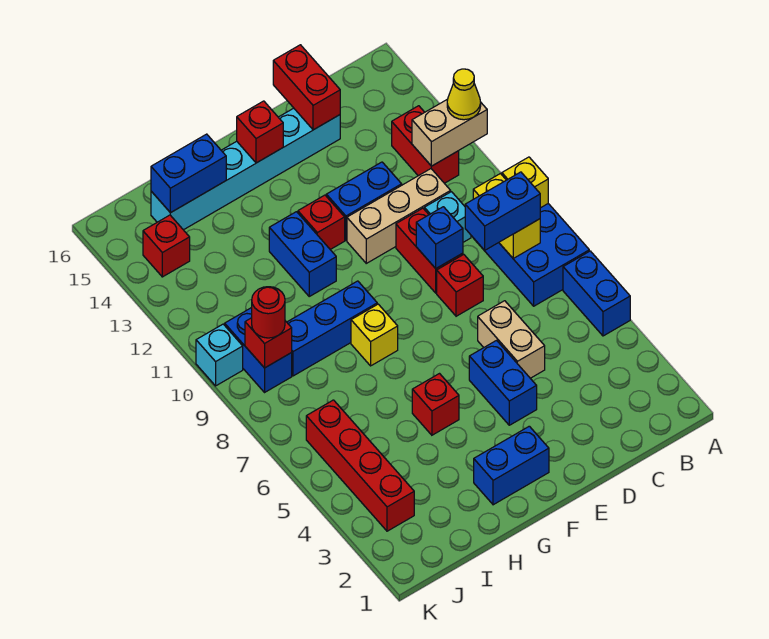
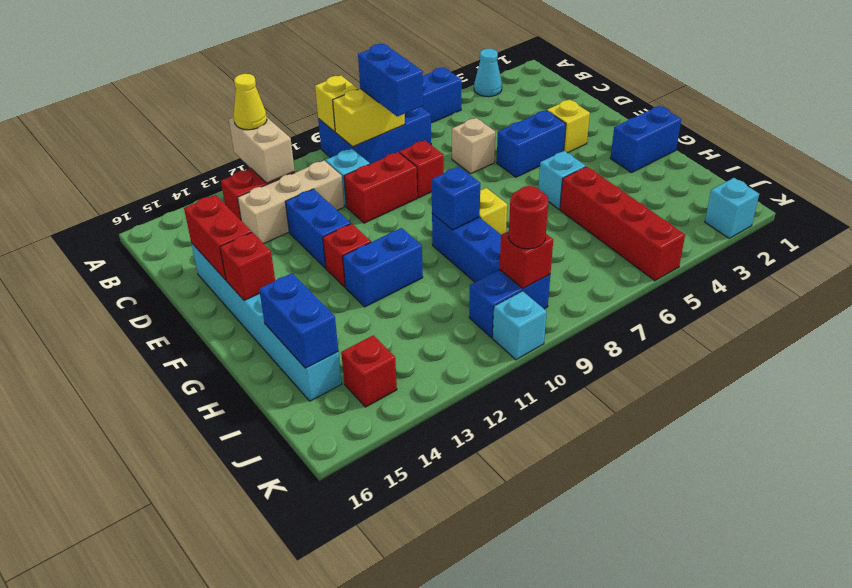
none -> cyan 1x1 cone [474,49,502,97]
tan 1x3 brick [347,169,451,263] -> tan 1x3 brick turned to [238,160,344,244]
tan 1x2 brick [478,301,545,378] -> tan 1x1 brick [452,118,495,174]
blue 1x1 brick [416,207,463,268] -> blue 1x1 brick moved to [432,167,480,230]
red 1x2 brick [273,45,340,130] -> red 1x2 brick turned to [184,195,252,280]
none -> yellow 1x1 brick [547,99,590,153]
blue 1x2 brick [474,426,549,505] -> blue 1x2 brick turned to [611,106,681,173]
red 1x1 brick [412,374,459,435] -> cyan 1x1 brick [538,151,586,209]
red 1x4 brick [306,400,414,531] -> red 1x4 brick turned to [560,167,685,281]
none -> cyan 1x1 brick [705,178,759,238]

